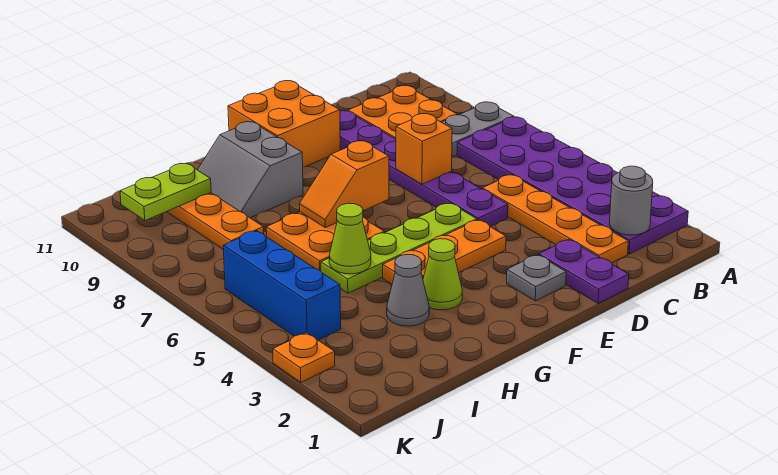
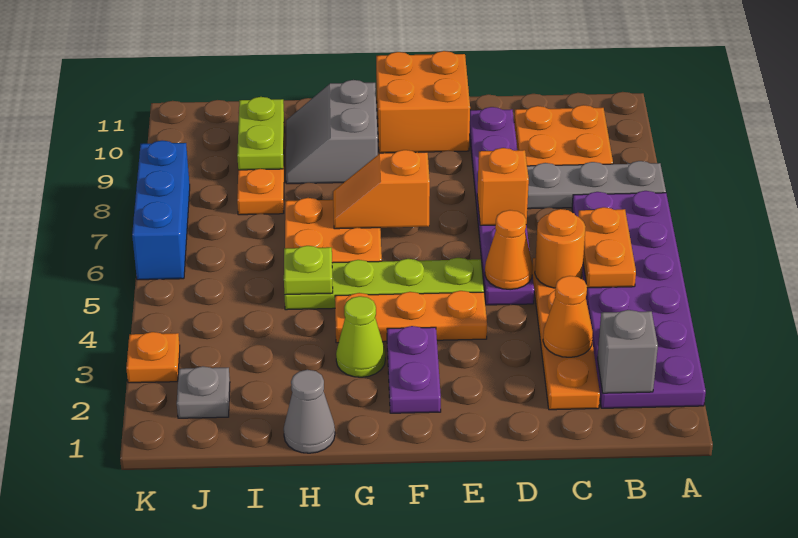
grey 1x1 round brick [610,166,653,235] -> grey 1x1 brick [597,310,658,393]
none -> orange 1x2 plate [578,207,636,288]
none -> orange 1x1 cone [543,276,593,357]
none -> orange 1x1 round brick [535,209,586,288]
purple 1x2 plate [539,239,629,303] -> purple 1x2 plate moved to [387,326,441,413]
none -> orange 1x1 cone [485,210,533,290]
grey 1x1 plate [507,255,566,301] -> grey 1x1 plate moved to [177,366,230,418]
grey 1x1 cone [387,255,429,326] -> grey 1x1 cone moved to [284,370,335,453]
lime 1x1 cone [329,203,371,274] -> lime 1x1 plate [284,246,333,295]
lime 1x2 plate [120,163,211,221] -> lime 1x2 plate turned to [237,97,284,170]
blue 1x3 brick [223,231,341,340] -> blue 1x3 brick moved to [132,140,190,280]

